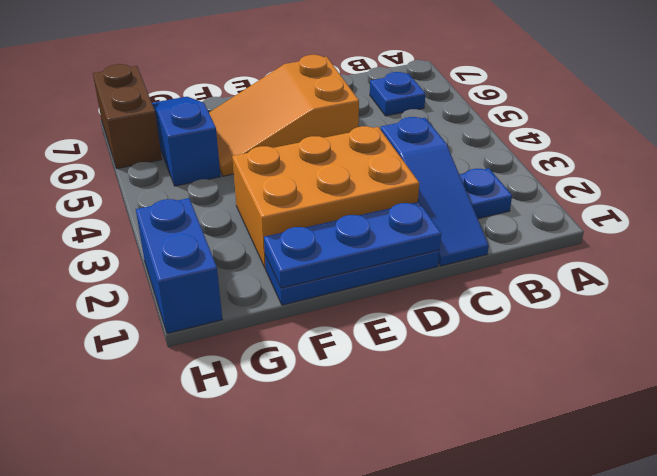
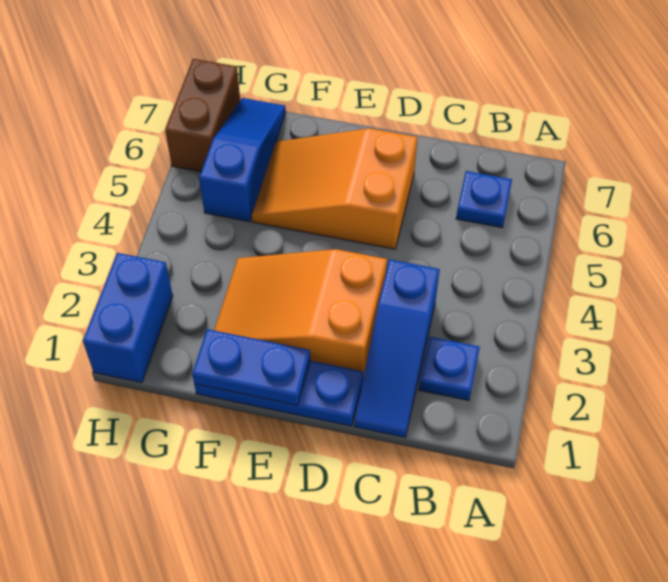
blue 1x3 plate [264,202,441,288] -> blue 1x2 plate [192,329,310,405]
orange 2x3 brick [232,126,419,269] -> orange 2x3 slope [214,249,387,378]

